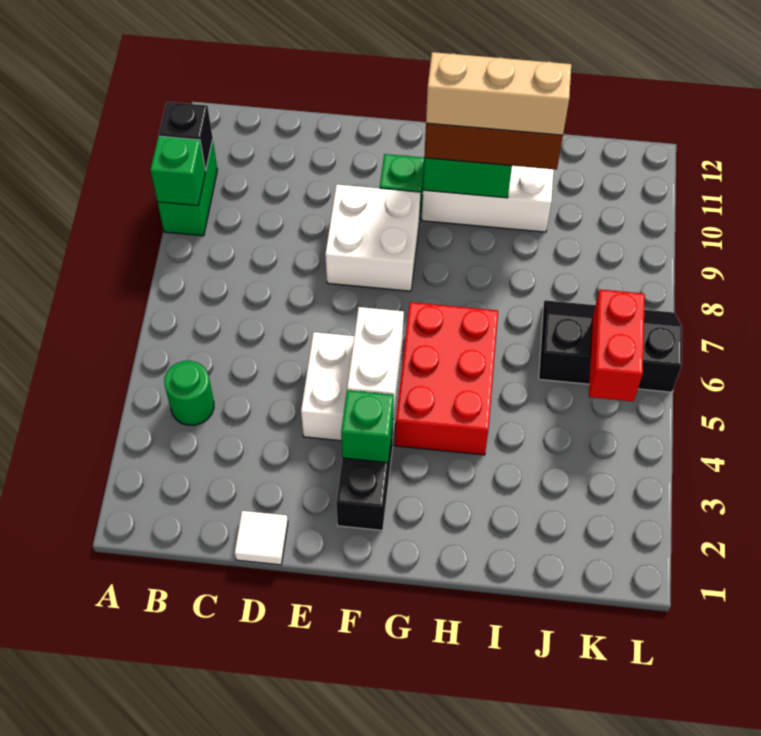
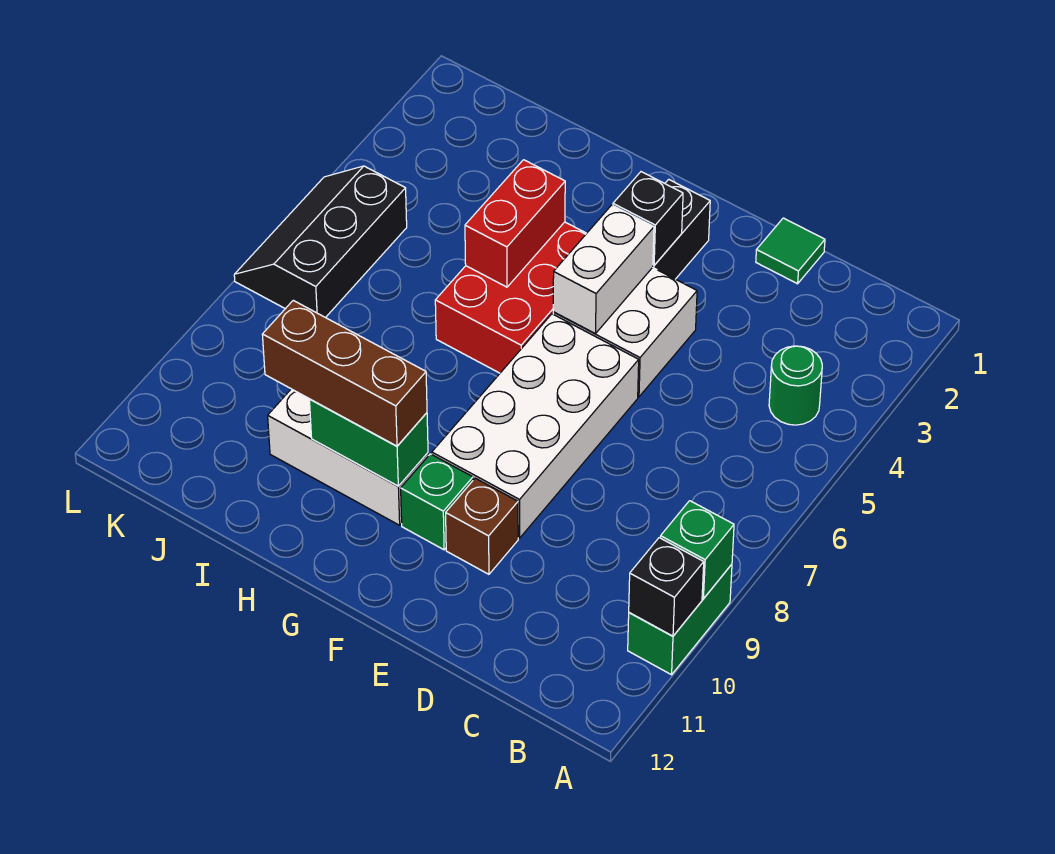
white 1x1 tile [235,511,288,565] -> green 1x1 tile [756,218,825,284]
white 2x2 brick [325,185,421,291] -> white 2x4 brick [432,314,639,538]
none -> brown 1x1 brick [446,478,518,574]
green 1x1 brick [341,390,394,463] -> black 1x1 brick [613,172,683,265]
tan 1x3 brick [426,52,571,135] -> none
black 2x3 slope [539,300,682,392] -> black 2x3 slope turned to [234,166,407,318]
red 1x2 brick [589,289,645,401] -> red 1x2 brick moved to [465,160,565,287]

